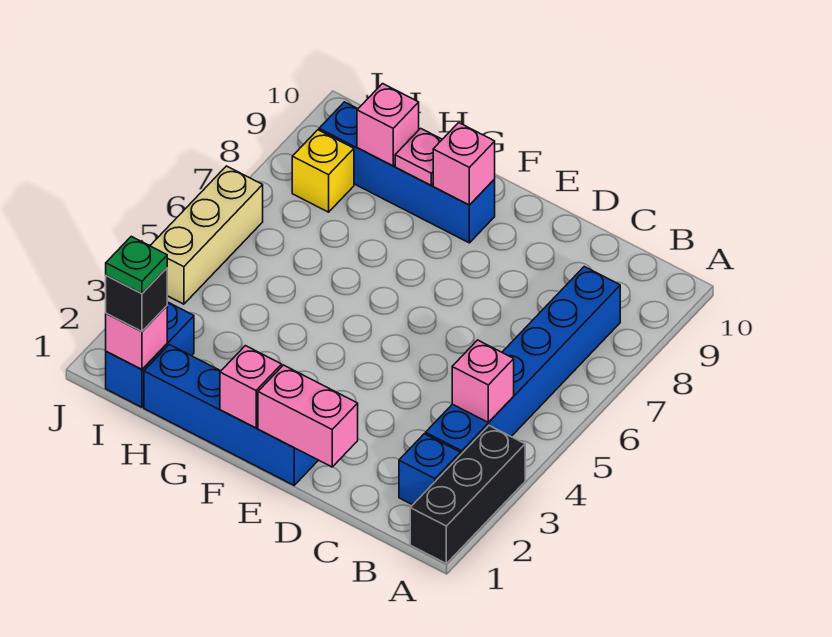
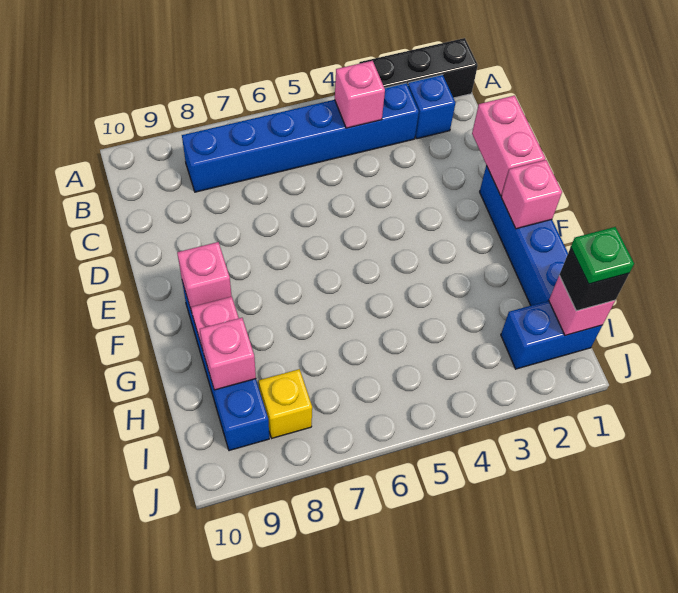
tan 1x3 brick [150,166,263,304] -> none

